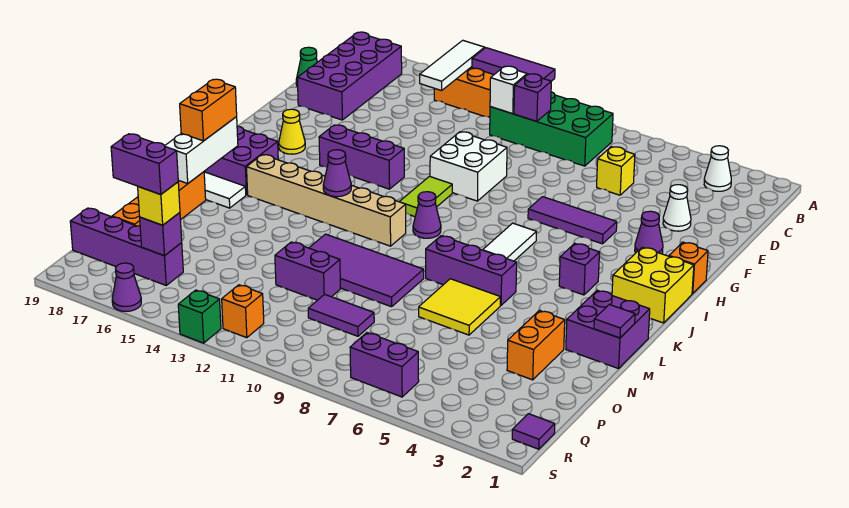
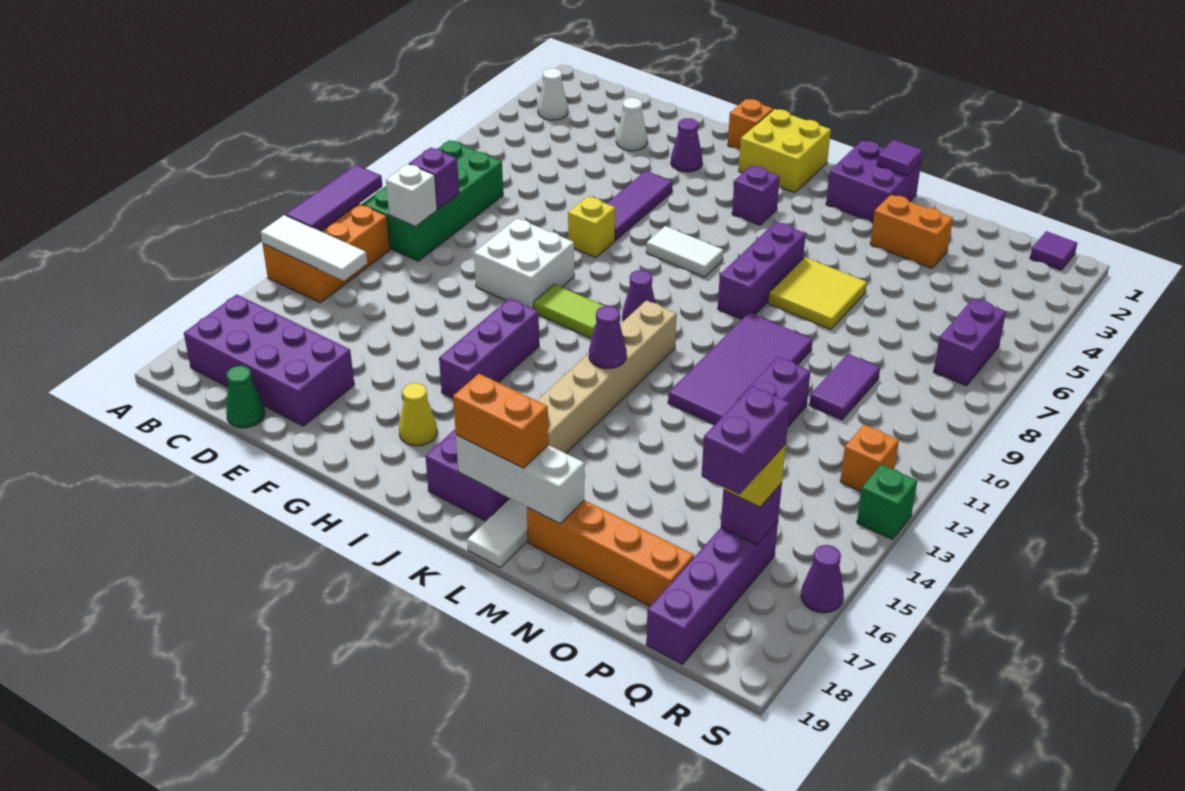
yellow 1x1 brick [597,147,635,195] -> yellow 1x1 brick moved to [568,196,615,258]

